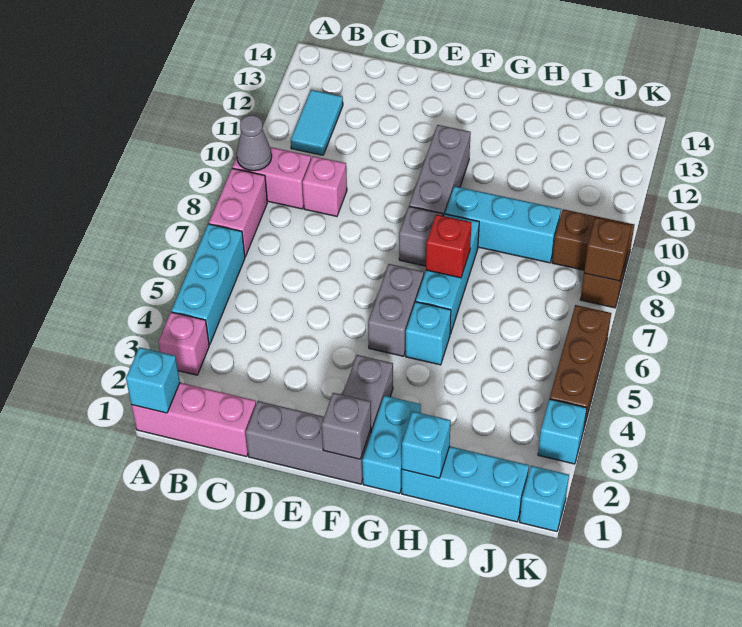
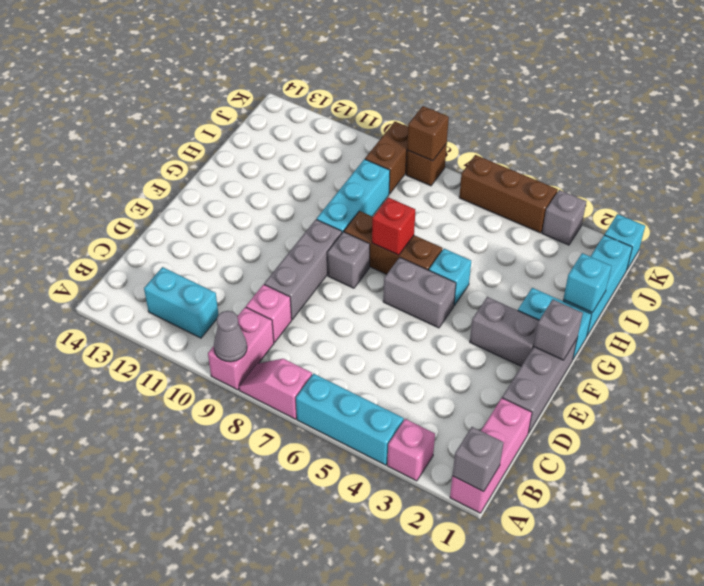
cyan 1x1 brick [126,347,180,413] -> grey 1x1 brick [452,427,504,492]
pink 1x2 brick [209,168,267,257] -> pink 1x2 slope [239,359,312,419]
cyan 1x2 tile [291,90,343,155] -> cyan 1x2 brick [144,267,219,338]
grey 1x3 brick [409,125,471,216] -> grey 1x3 brick turned to [264,219,342,319]
cyan 1x3 brick [416,214,479,334] -> brown 1x3 brick [344,211,443,275]
cyan 1x1 brick [538,399,587,464] -> grey 1x1 brick [542,190,586,245]

